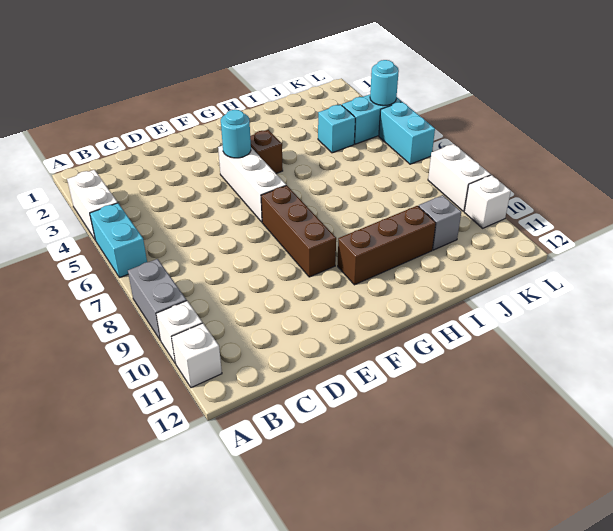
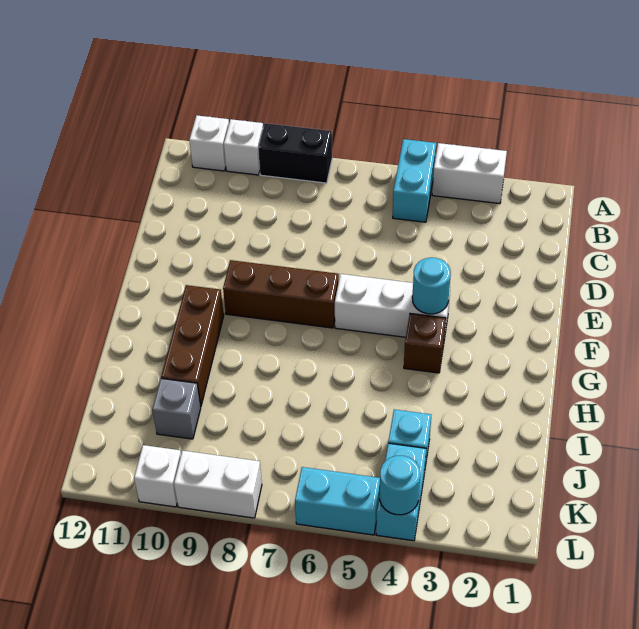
cyan 1x2 brick [90,203,147,278] -> cyan 1x2 brick turned to [393,139,436,222]
grey 1x2 brick [128,259,187,340] -> black 1x2 brick [258,123,332,183]

